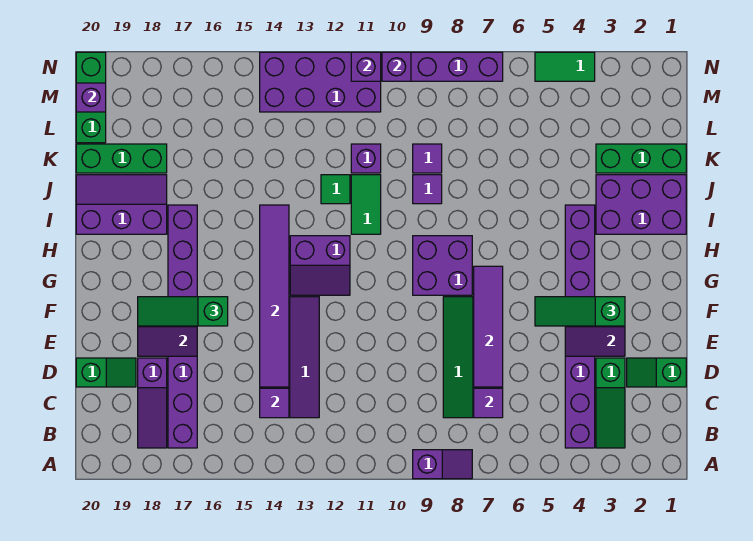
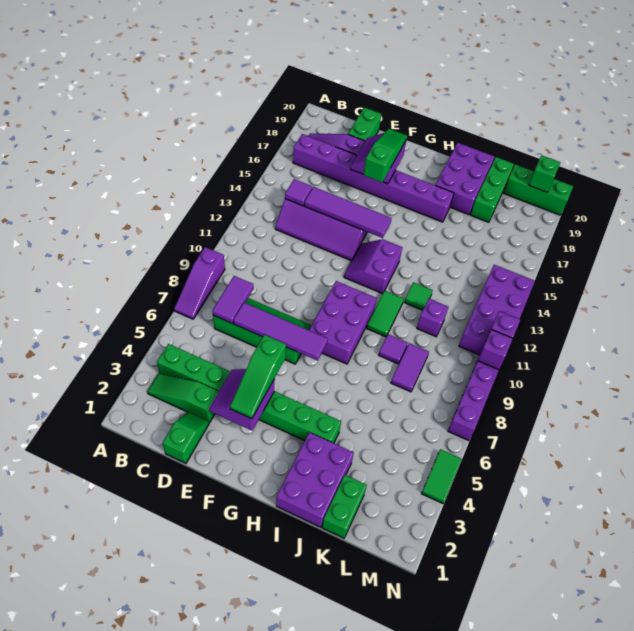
purple 1x2 slope [413,450,472,479] -> purple 1x3 slope [174,247,225,319]
purple 1x8 brick [565,205,595,448] -> green 1x8 brick [157,344,341,443]
purple 1x1 tile [474,388,503,418] -> purple 1x2 tile [212,276,254,324]
purple 1x6 tile [260,205,289,387] -> purple 1x4 tile [304,187,392,238]
green 1x2 slope [76,358,136,387] -> green 1x2 brick [348,107,381,141]
green 1x3 slope [535,297,625,326] -> green 1x3 slope turned to [230,335,286,419]
purple 2x2 brick [413,236,472,295] -> purple 2x3 brick [309,281,376,364]
green 1x2 tile [351,175,381,234] -> green 1x2 tile turned to [367,291,404,337]
purple 2x3 slope [76,175,167,234] -> purple 2x3 brick [436,143,494,215]
green 1x3 brick [596,144,686,173] -> green 1x2 brick [322,475,367,538]
purple 1x1 tile [413,144,442,173] -> purple 1x2 tile [391,343,429,392]
purple 1x1 brick [76,83,106,112] -> green 1x1 brick [529,155,560,192]

